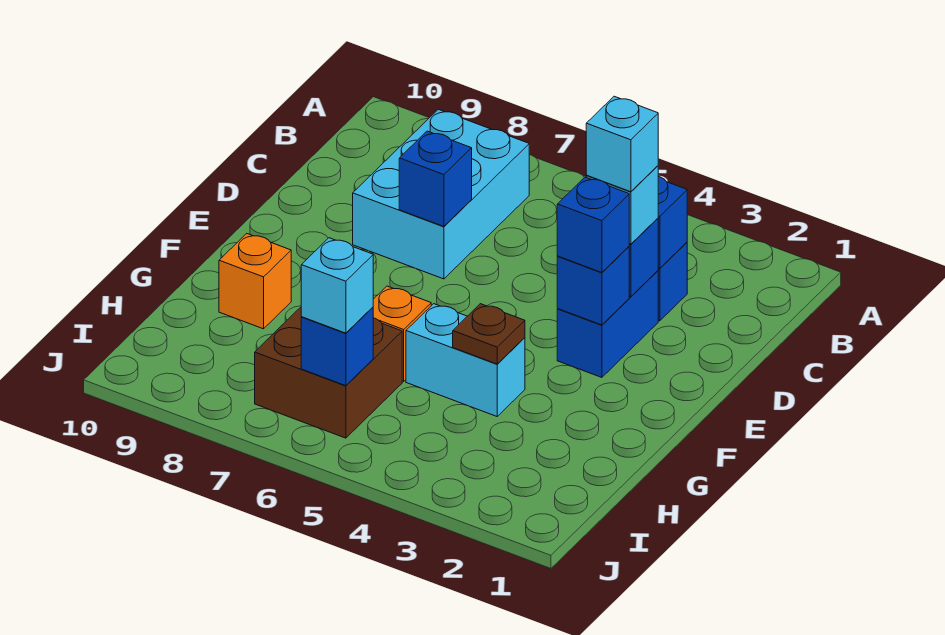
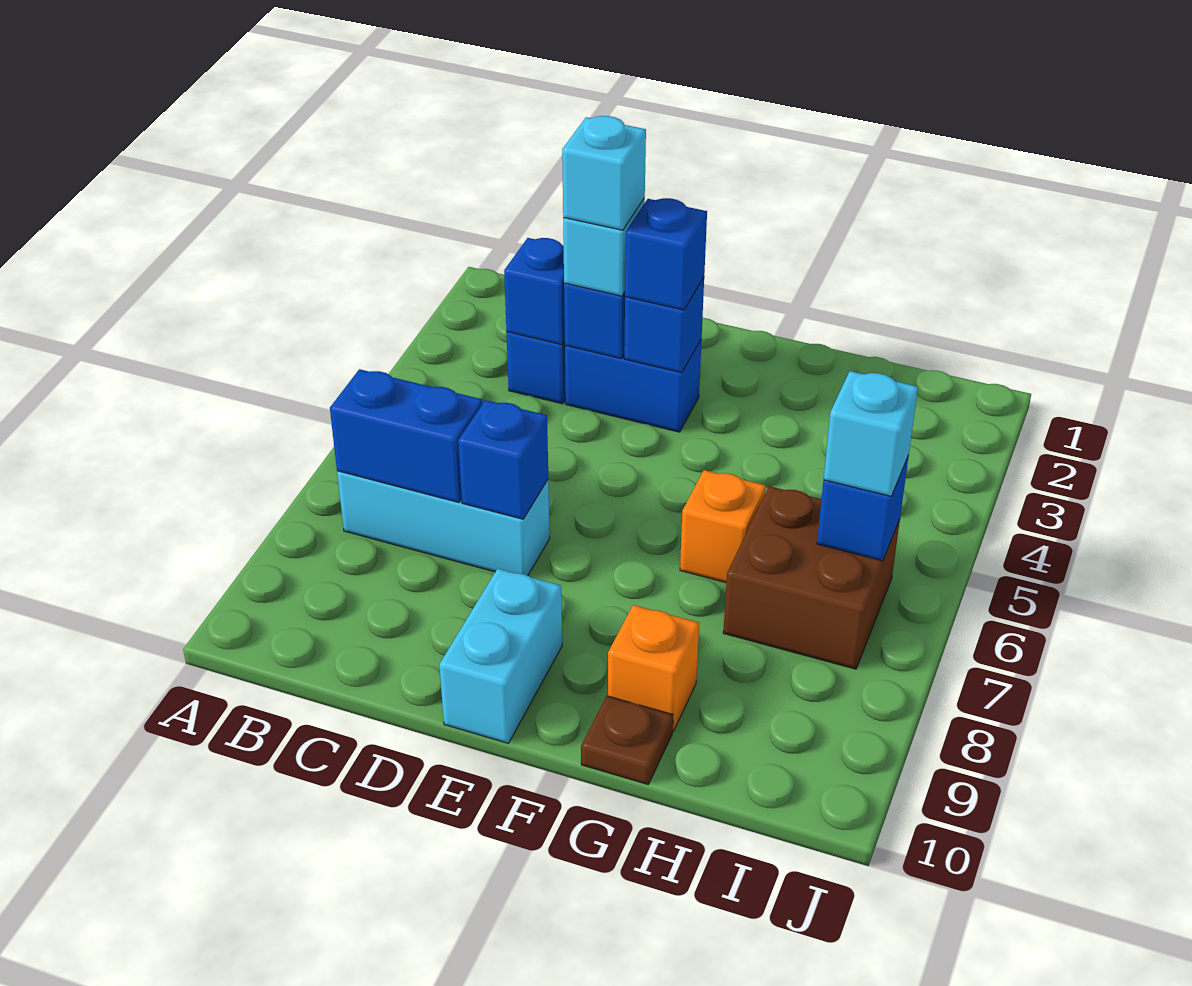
cyan 2x3 brick [353,109,529,279] -> cyan 1x3 brick [337,471,550,575]
none -> blue 1x2 brick [330,369,482,502]
cyan 1x2 brick [406,304,525,416] -> cyan 1x2 brick moved to [439,569,562,743]
brown 1x1 plate [453,304,525,364] -> brown 1x1 plate moved to [581,696,673,784]

